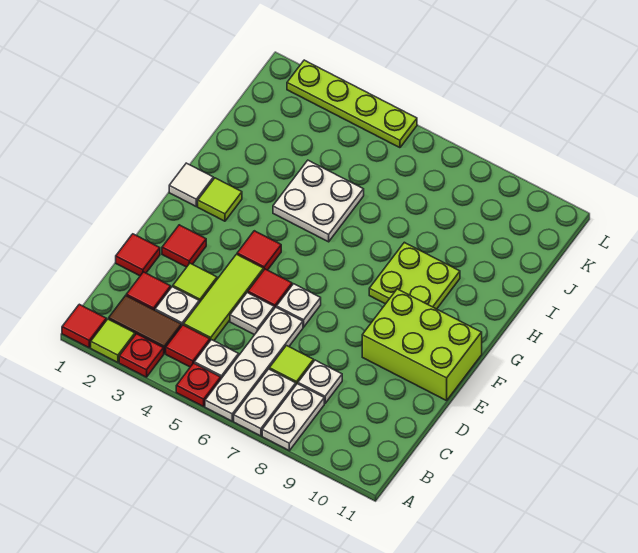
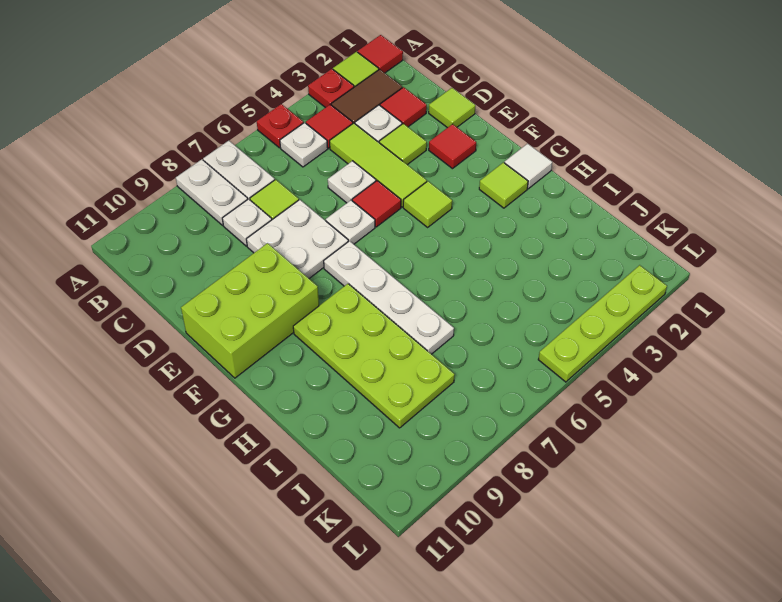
white 1x4 plate [205,307,303,421] -> white 1x4 plate moved to [324,241,454,354]
red 1x1 tile [116,234,160,276] -> lime 1x1 tile [429,88,475,128]
red 1x1 tile [237,231,281,270] -> lime 1x1 tile [403,181,452,227]
lime 2x2 plate [369,242,460,309] -> lime 2x4 plate [293,284,455,428]
white 2x2 plate [273,160,364,242] -> white 2x2 plate moved to [246,200,348,278]

